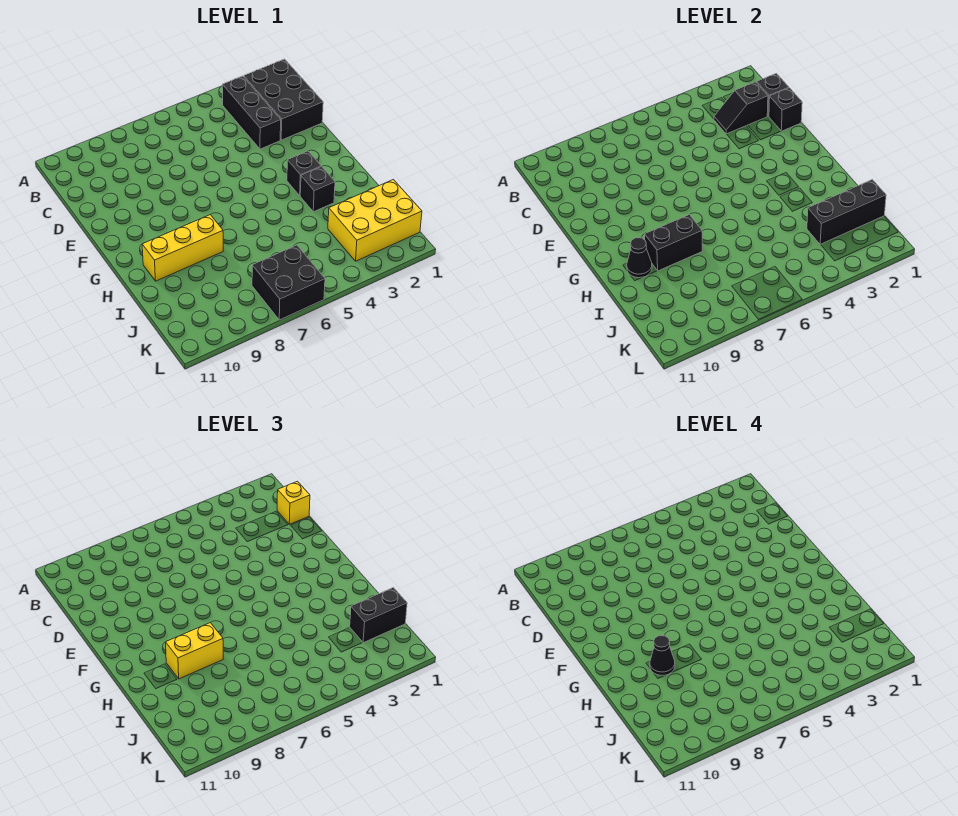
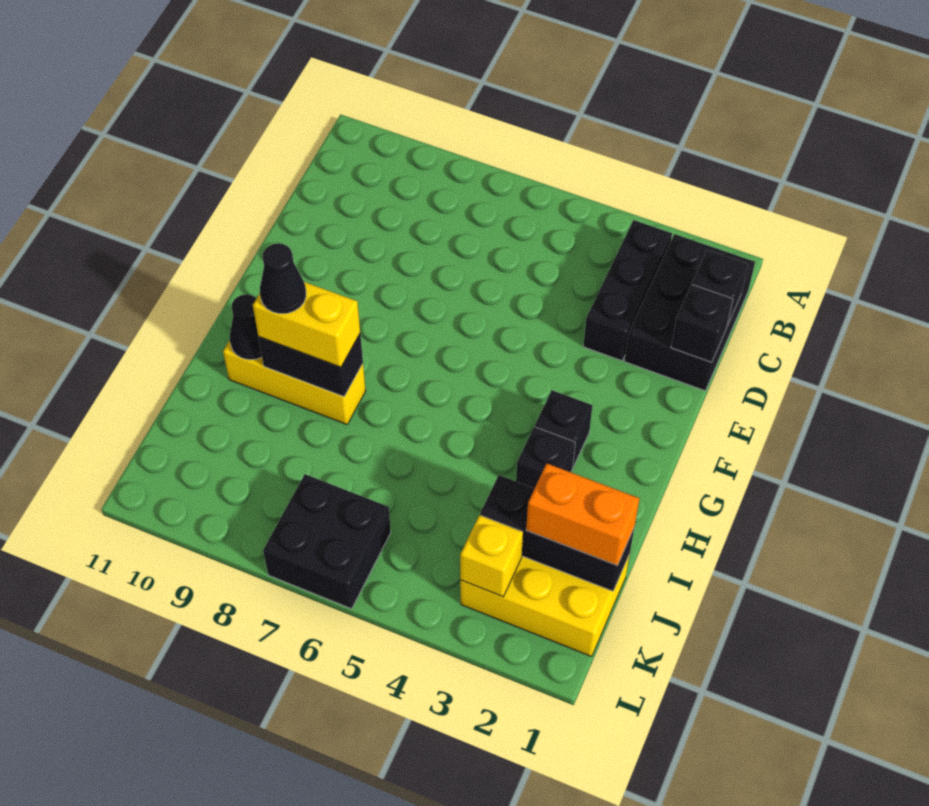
yellow 1x1 brick [277,481,310,524] -> yellow 1x1 brick moved to [460,515,523,597]
black 1x2 slope [714,82,768,134] -> none
black 1x2 brick [350,587,407,643] -> orange 1x2 brick [526,464,639,566]

